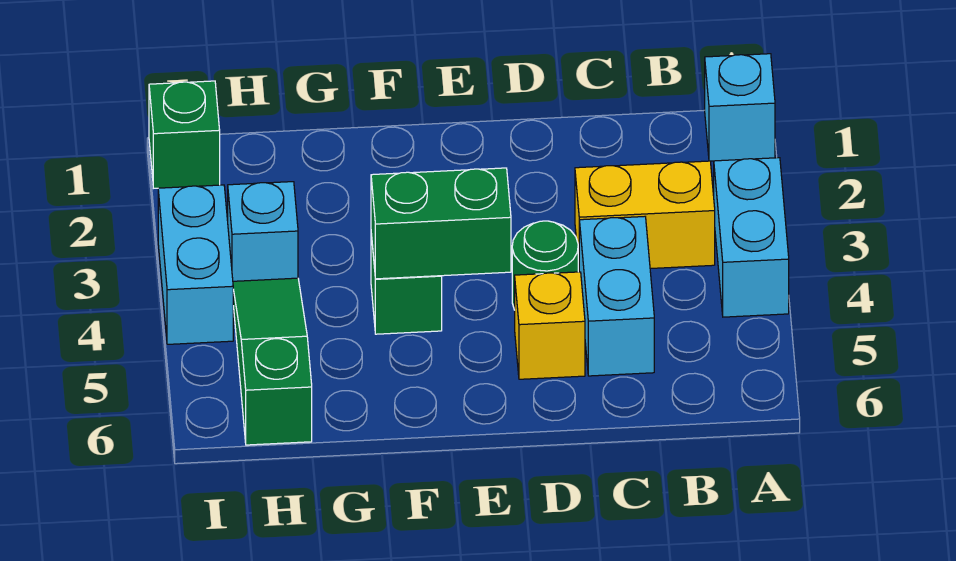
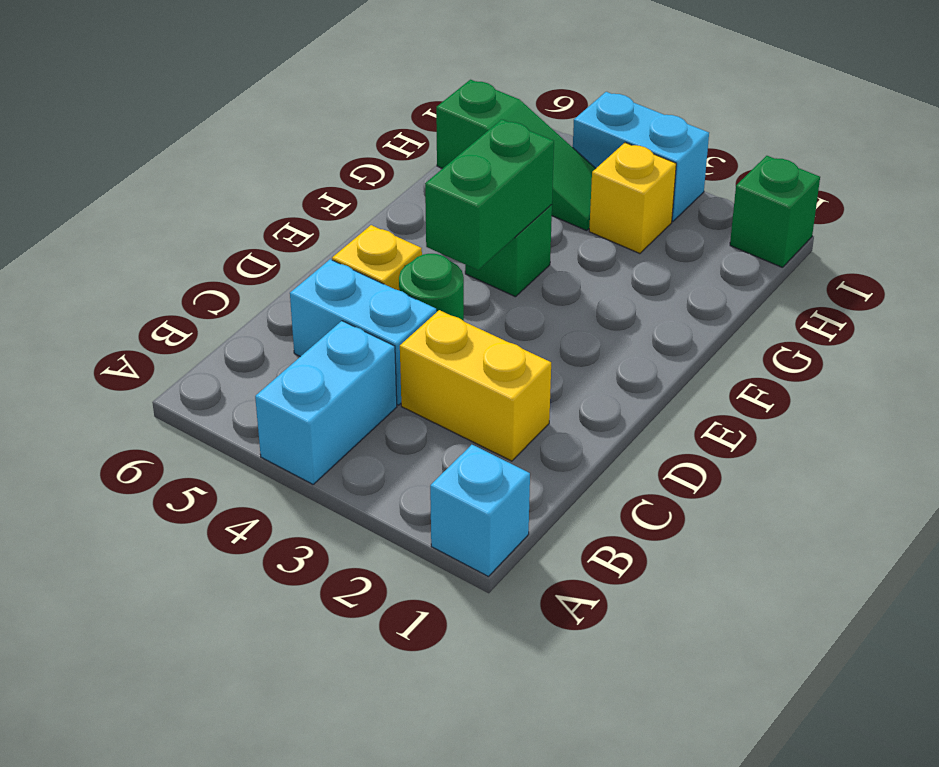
cyan 1x2 brick [714,158,789,317] -> cyan 1x2 brick turned to [255,321,397,484]
yellow 1x2 brick [575,161,715,269] -> yellow 1x2 brick turned to [400,310,551,461]
cyan 1x1 brick [228,182,298,281] -> yellow 1x1 brick [589,143,676,254]

